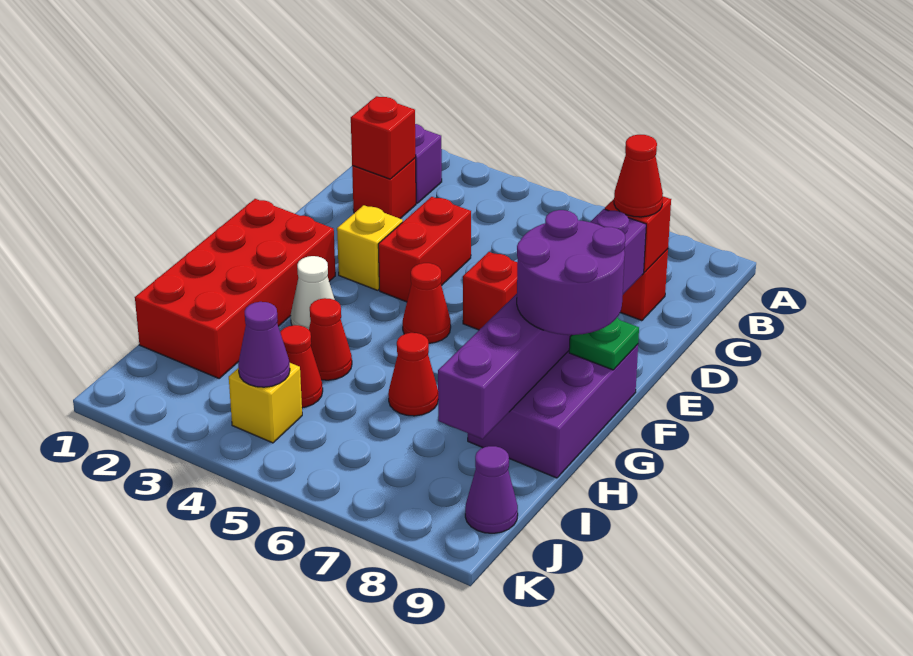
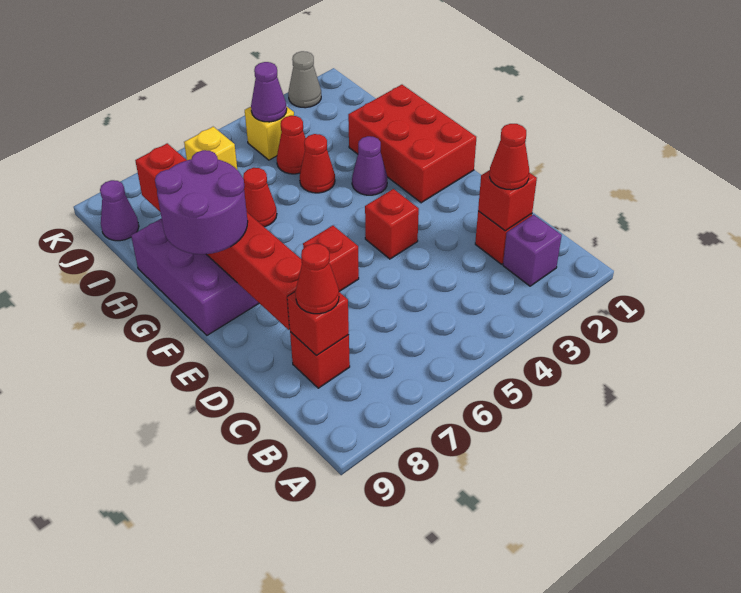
red 1x2 brick [378,197,471,302] -> red 1x1 brick [365,189,419,259]
purple 1x6 brick [438,209,646,439] -> red 1x6 brick [135,143,302,330]
yellow 1x1 brick [337,205,403,290] -> yellow 1x1 brick moved to [184,127,237,169]
red 2x4 brick [135,199,335,378] -> red 2x3 brick [348,85,476,203]
red 1x1 cone [403,263,451,343] -> red 1x1 cone moved to [490,124,529,190]
green 1x1 plate [569,317,639,370] -> none
white 1x1 cone [291,256,335,330] -> purple 1x1 cone [352,136,387,195]
none -> grey 1x1 cone [288,51,321,108]

